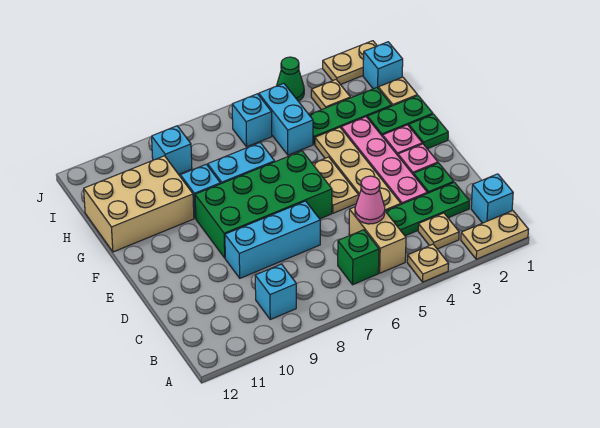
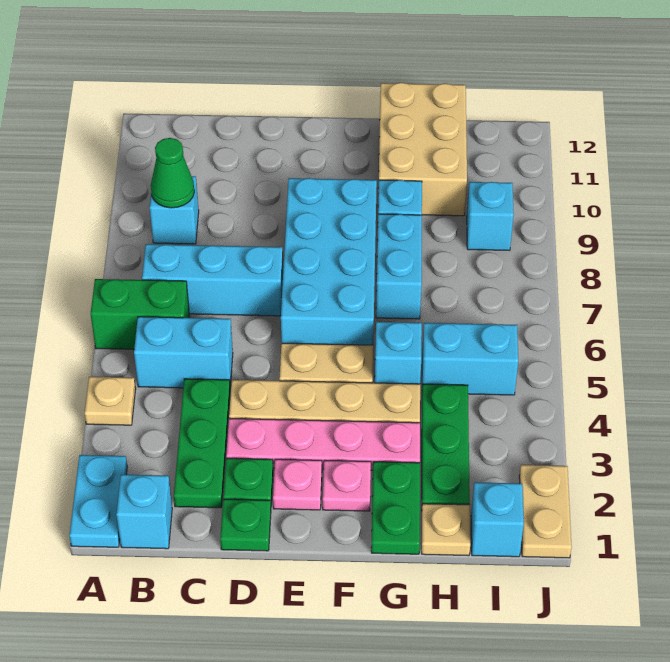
tan 1x2 plate [461,211,529,259] -> cyan 1x2 plate [69,455,127,547]
tan 1x1 plate [418,213,459,249] -> none
tan 1x2 brick [349,207,406,273] -> cyan 1x2 brick [134,317,233,388]
green 1x1 brick [338,230,379,285] -> green 1x2 brick [91,279,189,349]
pink 1x1 cone [355,176,385,224] -> none
cyan 1x3 brick [225,201,320,278] -> cyan 1x3 brick turned to [142,244,283,316]
green 2x4 brick [195,151,332,258] -> cyan 2x4 brick [281,178,377,345]
green 1x1 plate [409,114,448,149] -> green 1x1 plate moved to [220,499,271,551]
tan 1x1 plate [311,80,350,110] -> none
cyan 1x1 brick [232,94,272,147] -> cyan 1x1 brick moved to [375,322,422,384]
green 1x1 cone [277,57,304,101] -> green 1x1 cone moved to [151,138,194,208]

